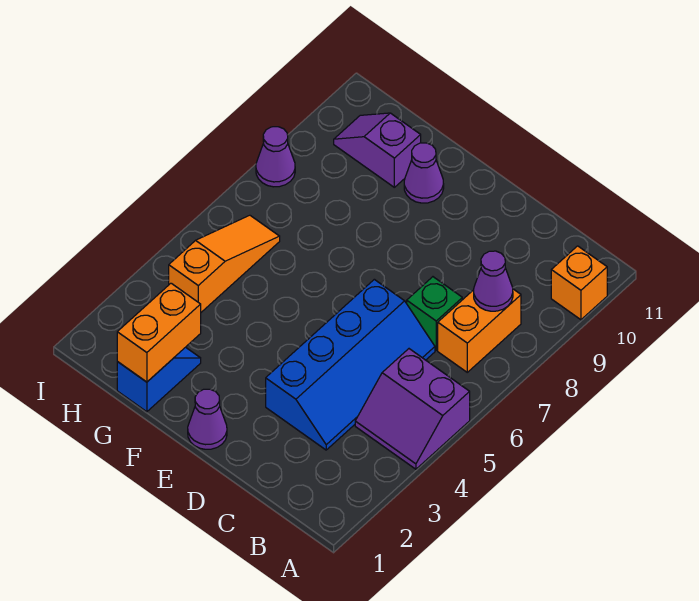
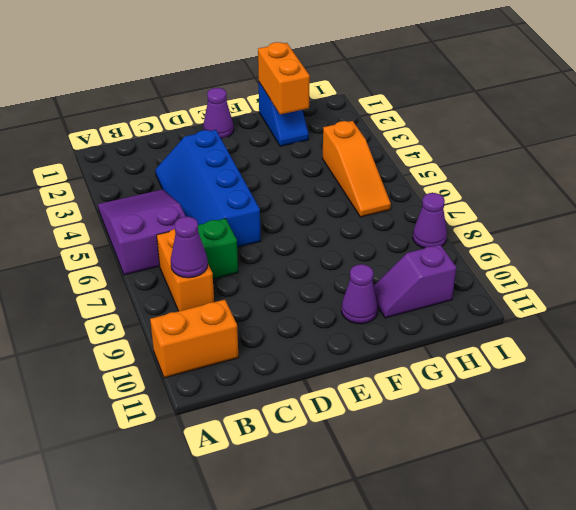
purple 2x2 slope [355,349,470,469] -> purple 2x3 slope [98,189,186,275]
orange 1x1 brick [551,246,607,320] -> orange 1x2 brick [150,300,239,378]
purple 1x2 slope [334,113,421,187] -> purple 1x2 slope turned to [374,245,456,318]

